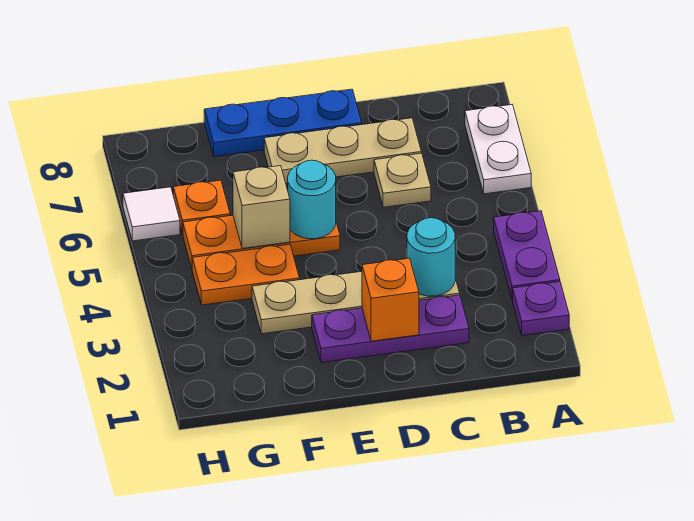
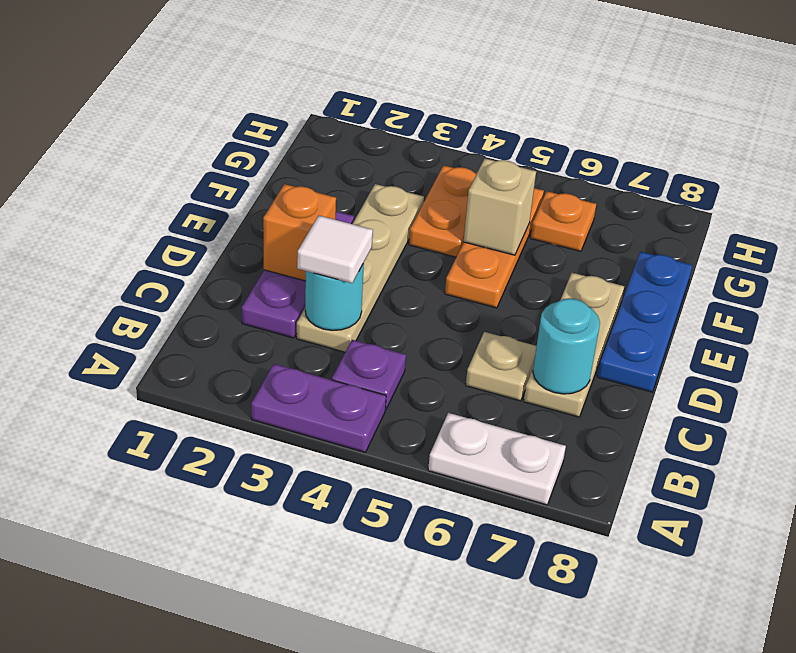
purple 1x1 plate [513,282,569,336] -> purple 1x1 plate moved to [332,340,406,410]
cyan 1x1 round brick [288,160,336,239] -> cyan 1x1 round brick moved to [533,298,600,394]
white 1x1 tile [123,187,180,241] -> white 1x1 tile moved to [297,216,373,283]

